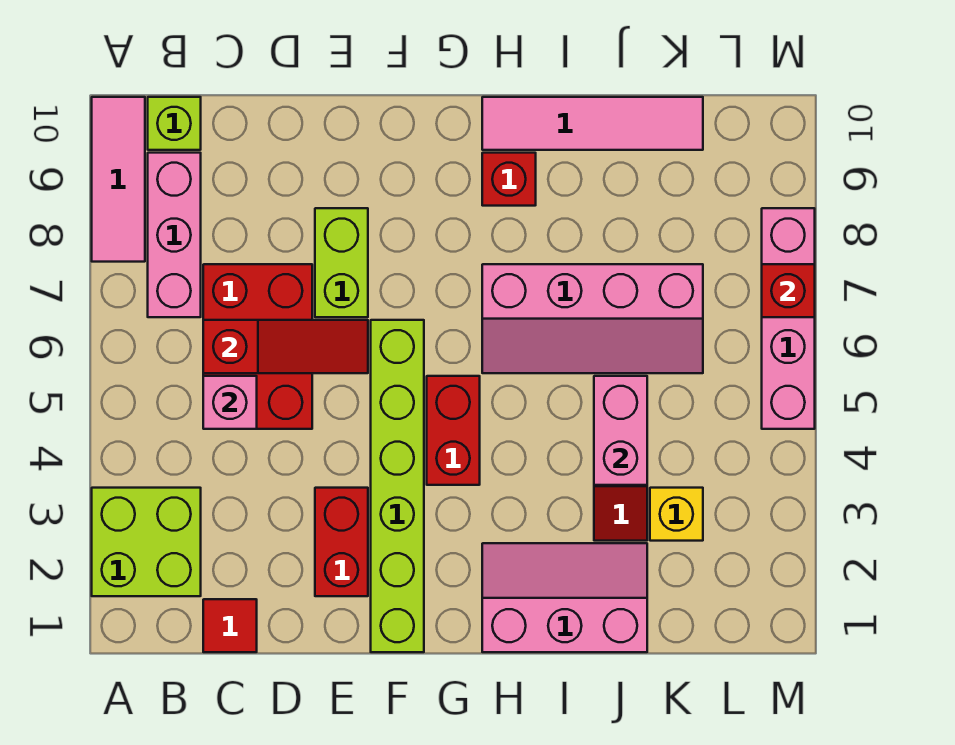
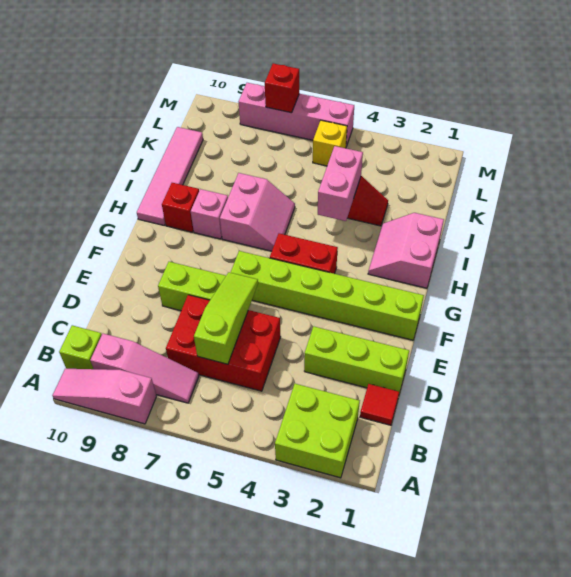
pink 1x3 tile [92,97,145,262] -> pink 1x3 slope [52,369,157,424]
pink 1x3 brick [148,153,201,317] -> pink 1x3 slope [90,334,199,403]
pink 1x1 brick [203,376,257,429] -> pink 1x1 brick moved to [191,189,228,239]
red 1x3 slope [203,320,368,373] -> lime 1x3 slope [194,272,258,364]
none -> lime 1x3 brick [304,326,409,393]
red 1x2 brick [315,488,368,596] -> none
pink 2x3 slope [482,543,647,652] -> pink 2x2 slope [368,213,444,288]
pink 2x4 slope [482,264,703,373] -> pink 2x2 slope [220,173,295,251]
pink 1x2 brick [594,376,647,485] -> pink 1x2 brick turned to [318,146,363,221]
yellow 1x1 brick [650,488,703,541] -> yellow 1x1 brick moved to [313,120,347,166]

